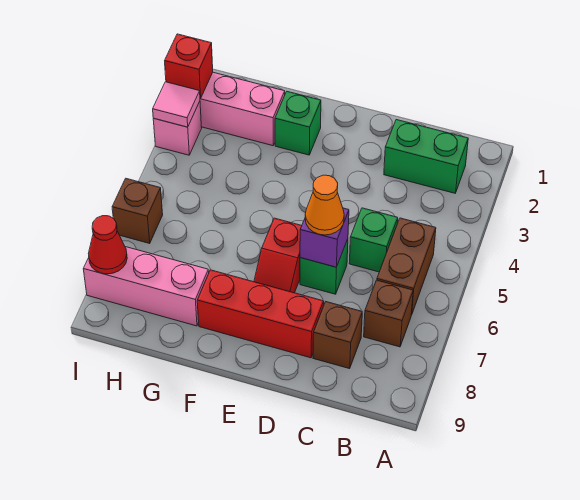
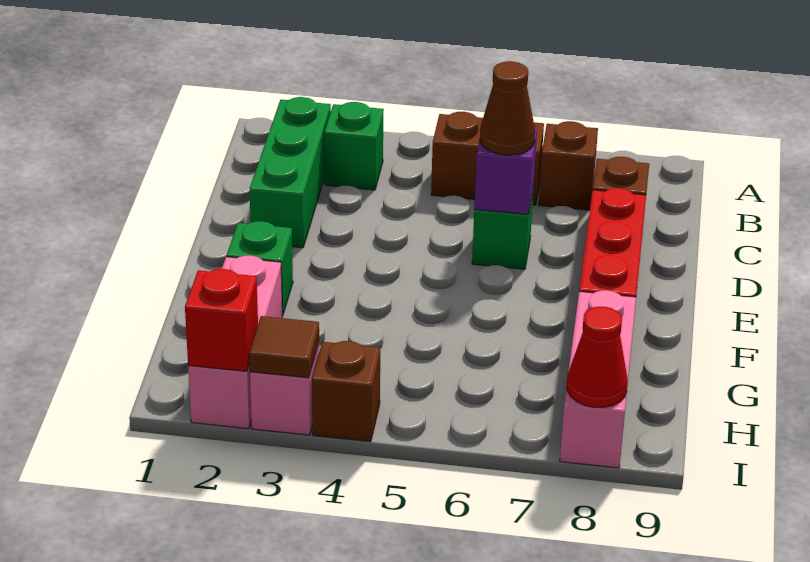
green 1x2 brick [384,120,468,193] -> green 1x3 brick [250,97,331,248]
green 1x1 brick [349,208,398,272] -> green 1x1 brick moved to [324,102,384,190]
orange 1x1 cone [305,175,344,235] -> brown 1x1 cone [480,61,535,155]
red 1x2 slope [254,218,302,293] -> none
pink 1x1 tile [153,82,200,127] -> brown 1x1 tile [249,316,319,378]
brown 1x1 brick [112,179,163,243] -> brown 1x1 brick moved to [312,341,380,442]

